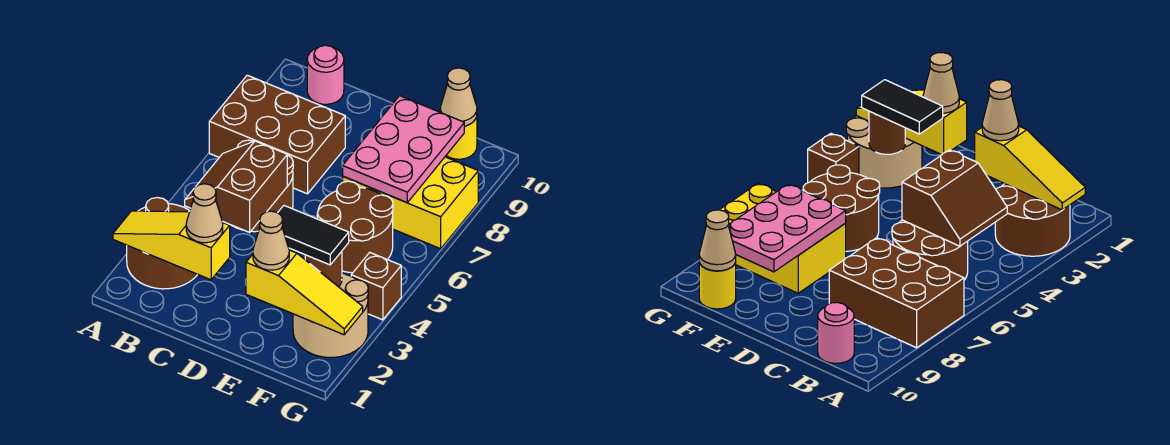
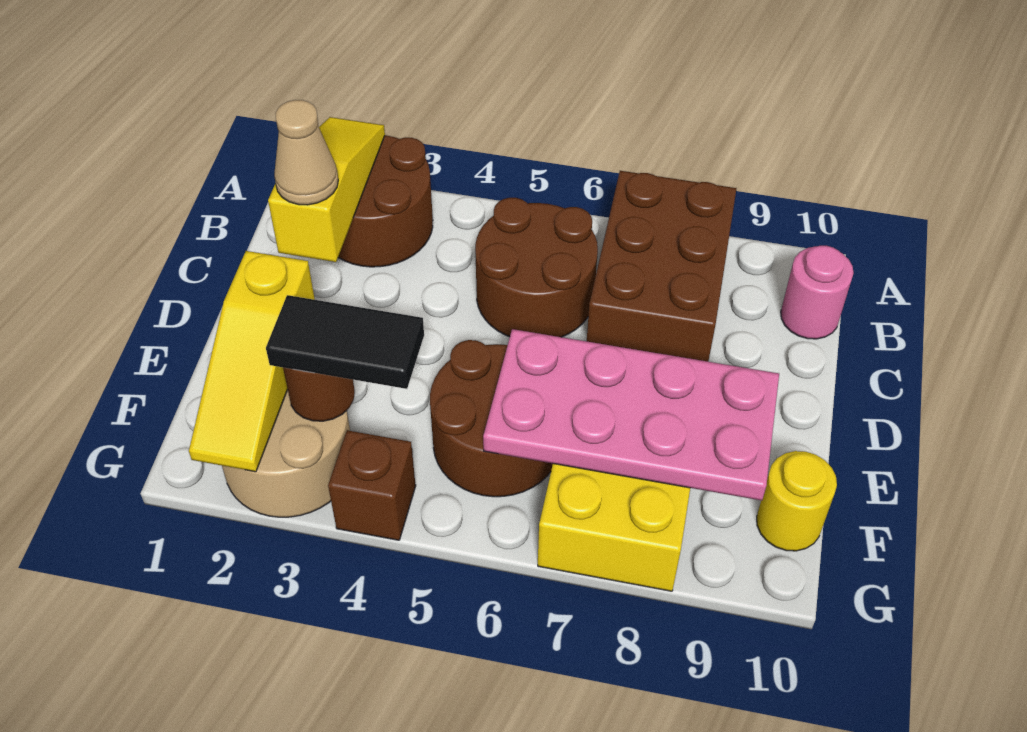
brown 2x2 slope [185,141,287,232] -> none
tan 1x1 cone [253,211,289,270] -> none
black 1x2 tile [278,206,349,265] -> black 1x2 tile turned to [266,295,424,389]
pink 2x3 plate [343,96,464,203] -> pink 2x4 plate [483,329,779,501]
tan 1x1 cone [441,68,477,126] -> none

